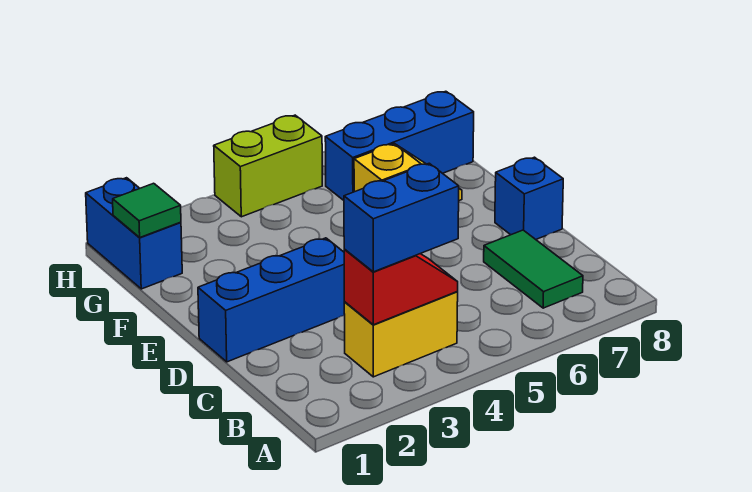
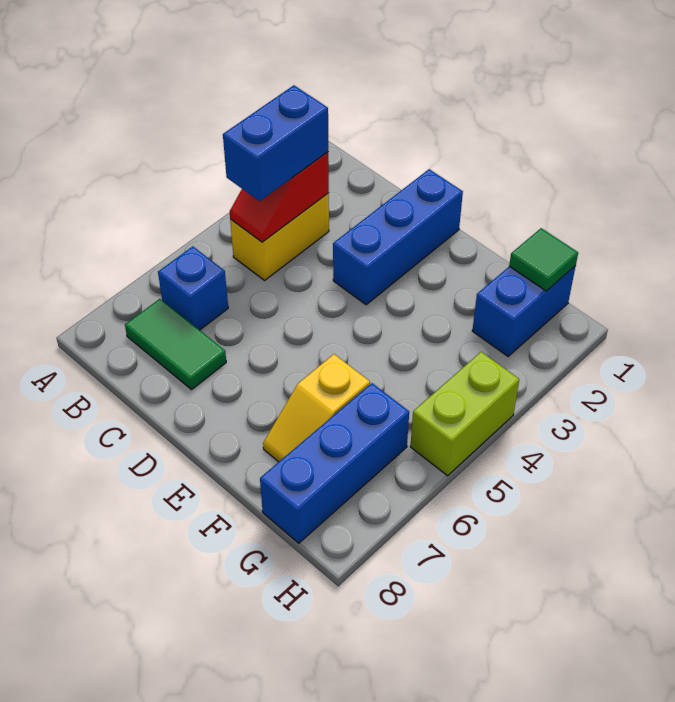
blue 1x1 brick [495,157,563,239] -> blue 1x1 brick moved to [158,246,228,330]
blue 1x2 brick [86,178,182,289] -> blue 1x2 brick turned to [472,266,576,356]

